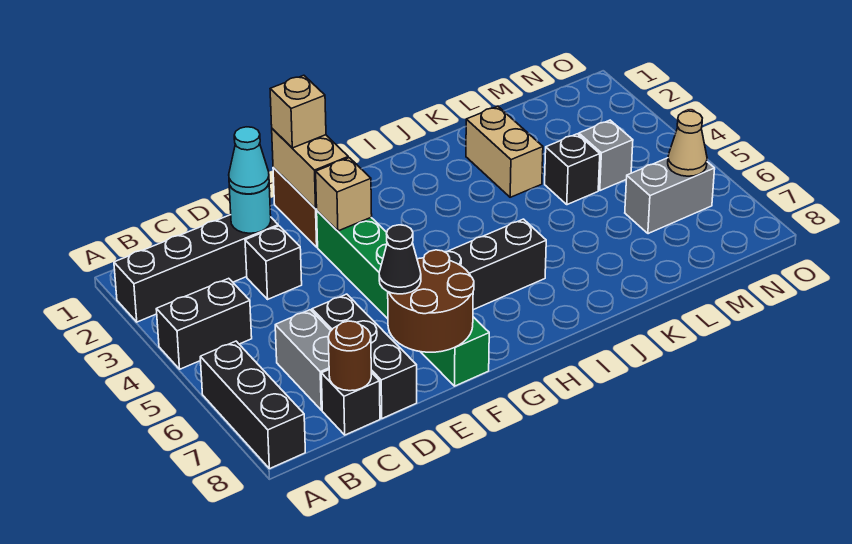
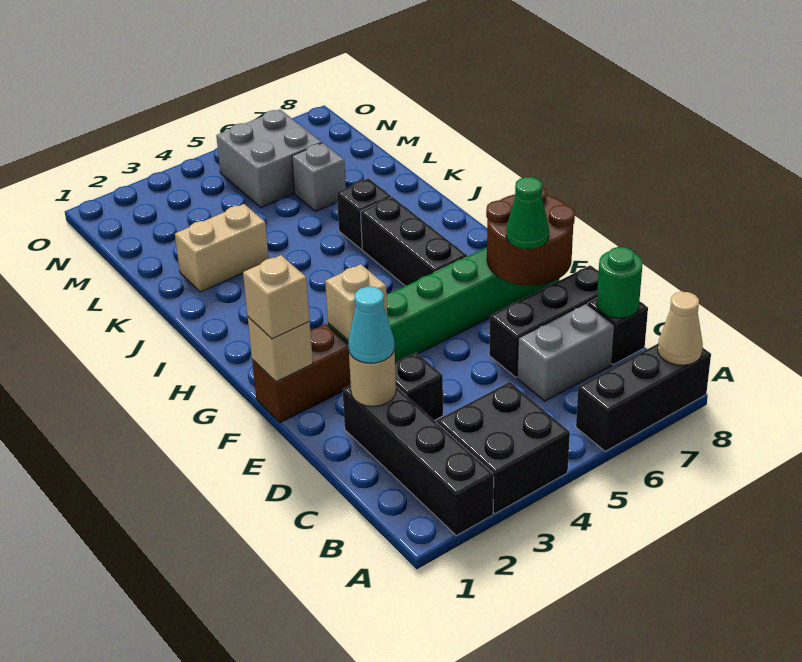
black 1x2 brick [156,278,252,369] -> black 2x2 brick [437,382,570,514]
brown 1x1 round brick [328,321,371,391] -> green 1x1 round brick [597,247,643,318]
cyan 1x1 round brick [229,184,271,233] -> tan 1x1 round brick [349,349,396,406]
black 1x1 cone [379,225,421,294] -> green 1x1 cone [506,177,549,249]
tan 1x2 brick [272,129,348,209] -> tan 1x1 brick [248,317,313,382]
black 1x1 brick [545,134,600,205] -> black 1x1 brick moved to [337,179,391,249]
grey 1x1 brick [579,120,633,191] -> grey 1x1 brick moved to [292,143,346,211]
grey 1x2 brick [625,158,715,234] -> grey 2x2 brick [216,109,322,208]
tan 1x1 cone [668,111,707,176] -> tan 1x1 cone moved to [658,292,703,365]

